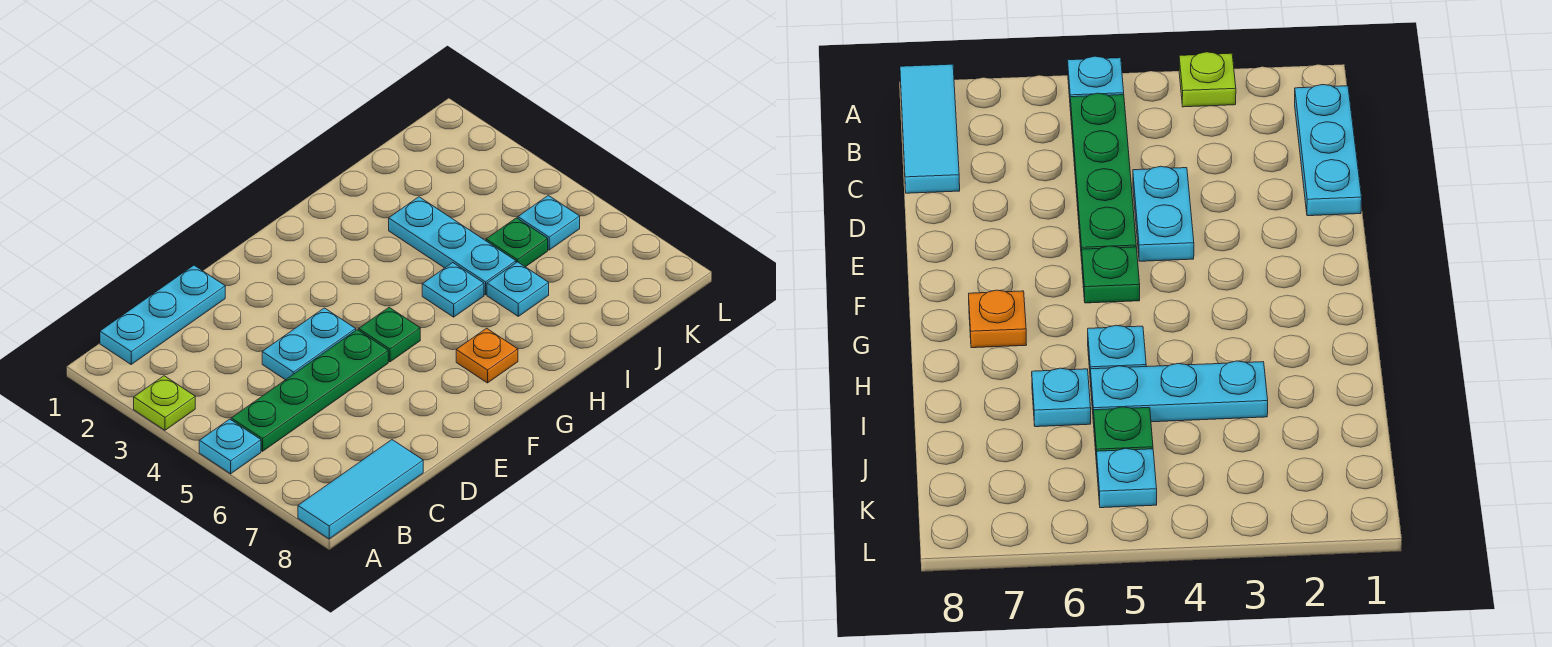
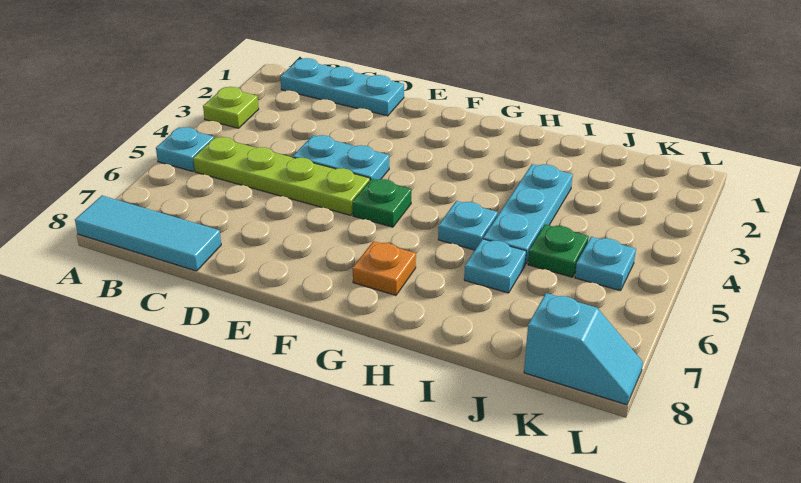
green 1x4 plate [231,330,388,451] -> lime 1x4 plate [193,137,370,216]
none -> cyan 1x2 slope [524,293,643,405]

